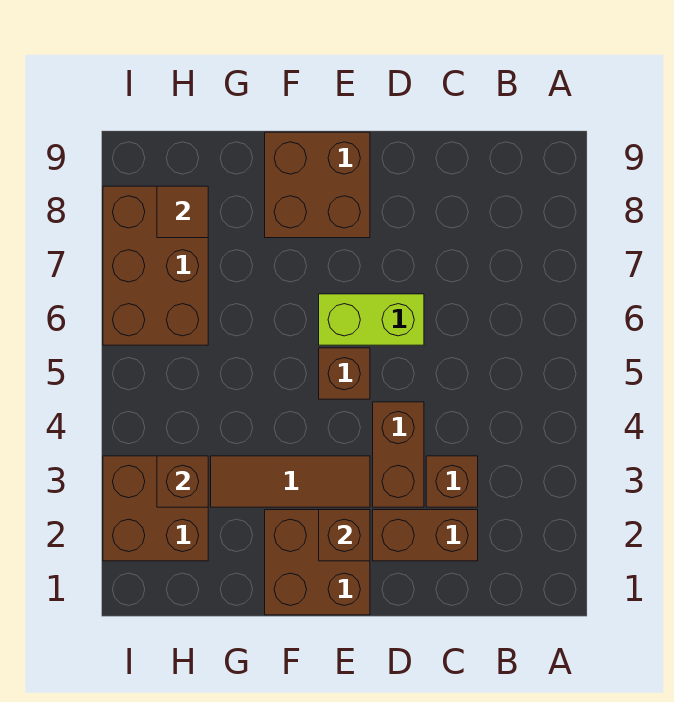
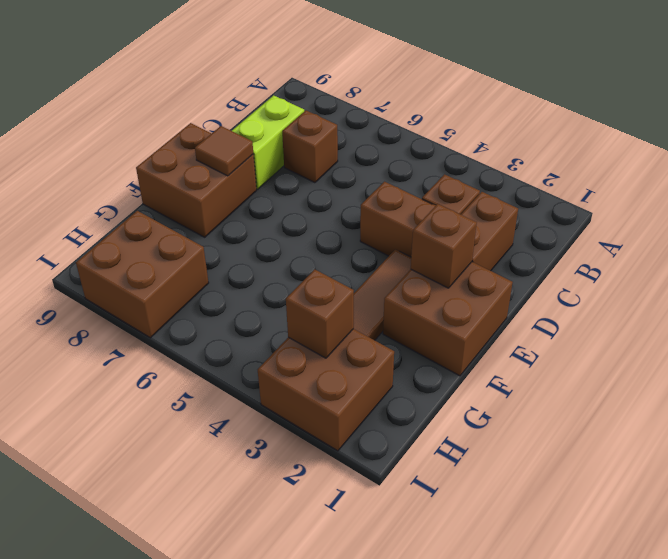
lime 1x2 brick [319,294,424,345] -> lime 1x2 brick moved to [232,95,304,189]
brown 1x1 brick [319,348,370,399] -> brown 1x1 brick moved to [282,110,338,183]
brown 2x3 brick [103,186,208,345] -> brown 2x2 brick [76,211,209,338]
brown 1x1 tile [157,186,208,238] -> brown 1x1 tile moved to [195,126,253,176]

